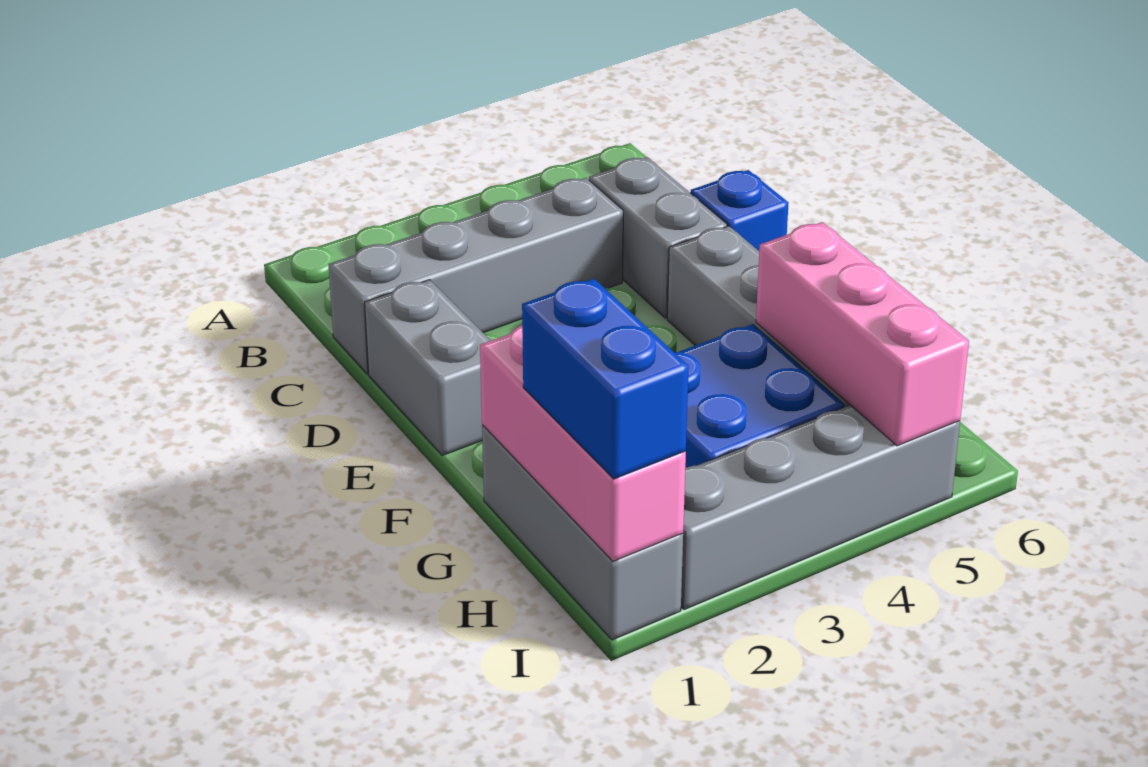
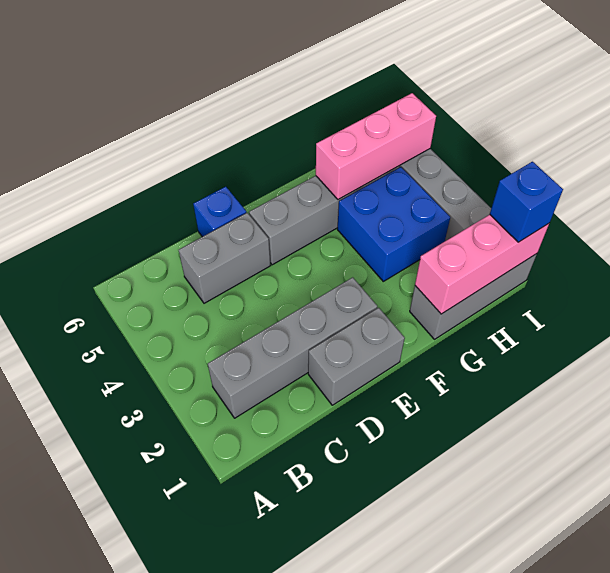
grey 1x4 brick [329,178,623,374] -> grey 1x4 brick turned to [208,277,377,418]
blue 1x2 brick [522,278,689,479] -> blue 1x1 brick [490,162,563,242]

